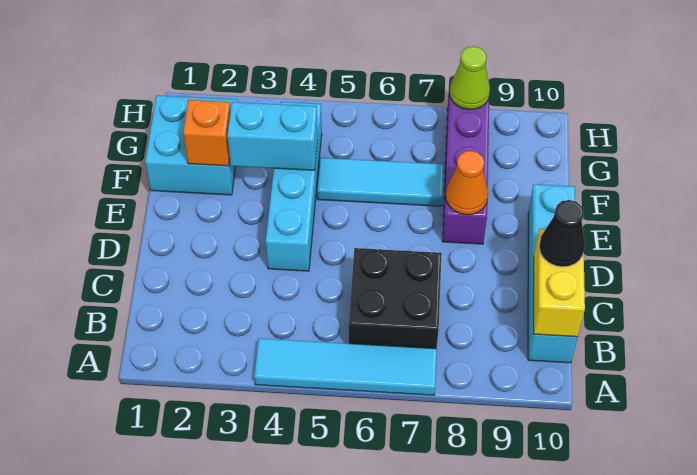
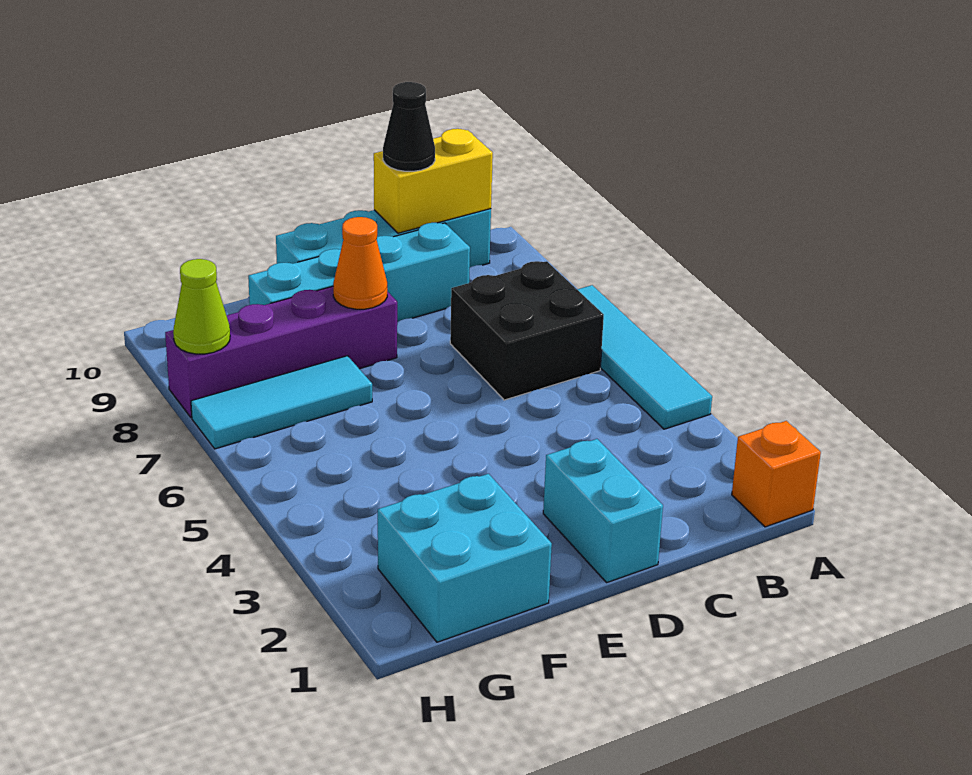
cyan 1x4 brick [266,102,322,271] -> cyan 1x4 brick moved to [248,223,470,322]
orange 1x1 brick [183,100,231,166] -> orange 1x1 brick moved to [732,421,821,527]
cyan 1x2 brick [227,102,318,170] -> cyan 1x2 brick moved to [543,439,663,582]
cyan 1x3 tile [317,158,444,206] -> cyan 1x3 tile turned to [191,356,372,449]

